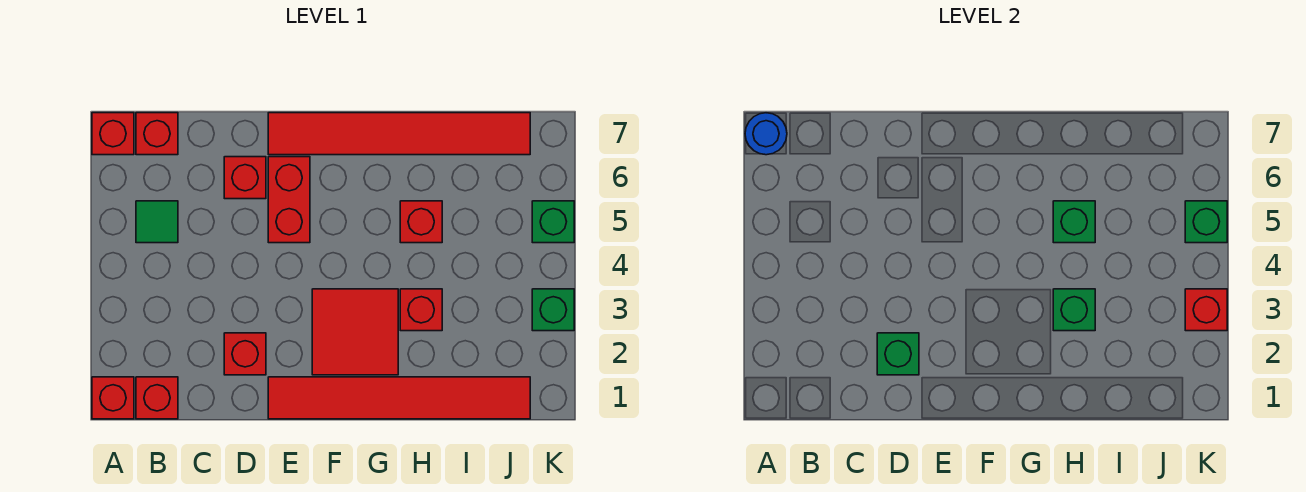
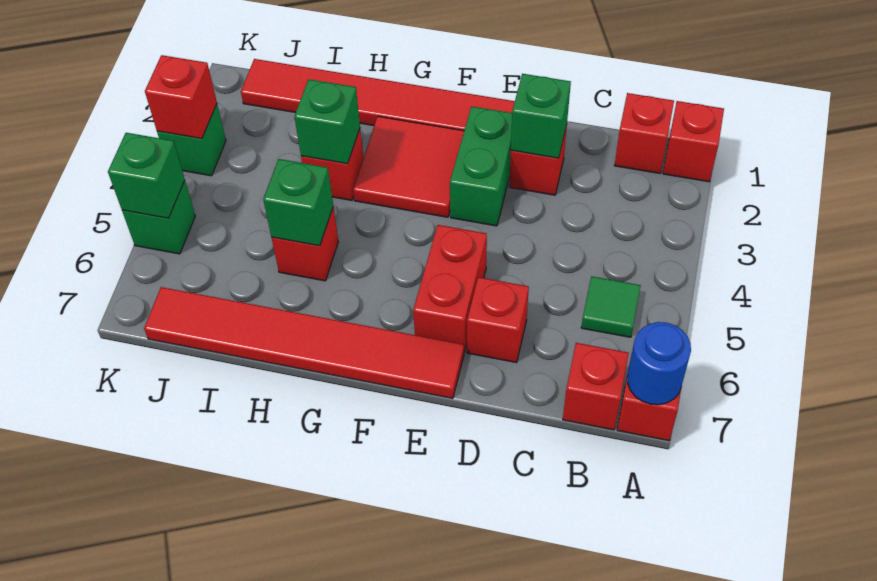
none -> green 1x2 brick [450,106,512,226]

